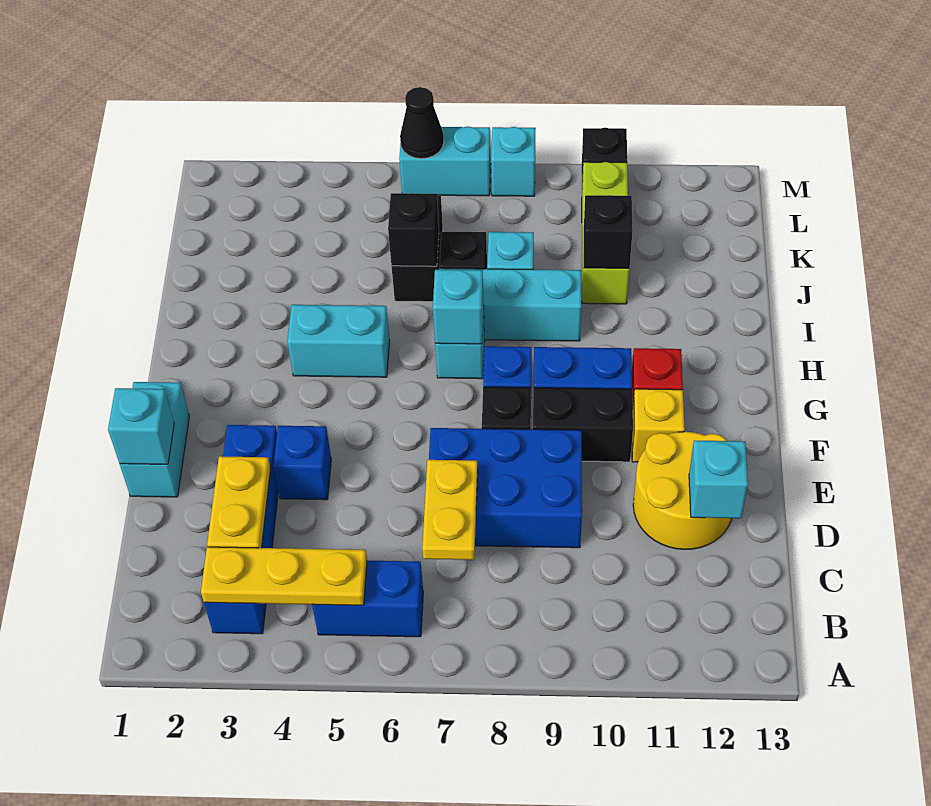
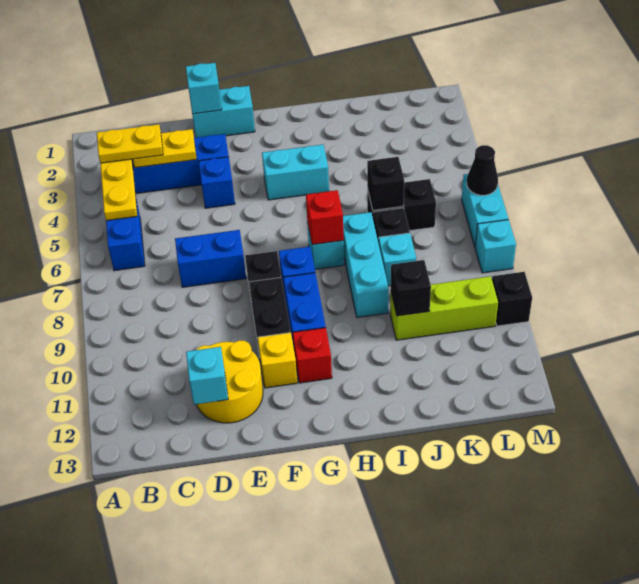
yellow 1x2 plate [422,460,478,560] -> yellow 1x2 plate moved to [97,124,163,163]
blue 2x3 brick [429,428,582,548] -> blue 1x2 brick [175,230,246,287]
cyan 1x2 brick [287,305,390,377] -> cyan 1x2 brick turned to [262,145,329,200]
cyan 1x1 brick [433,270,484,344] -> red 1x1 brick [306,190,344,245]

